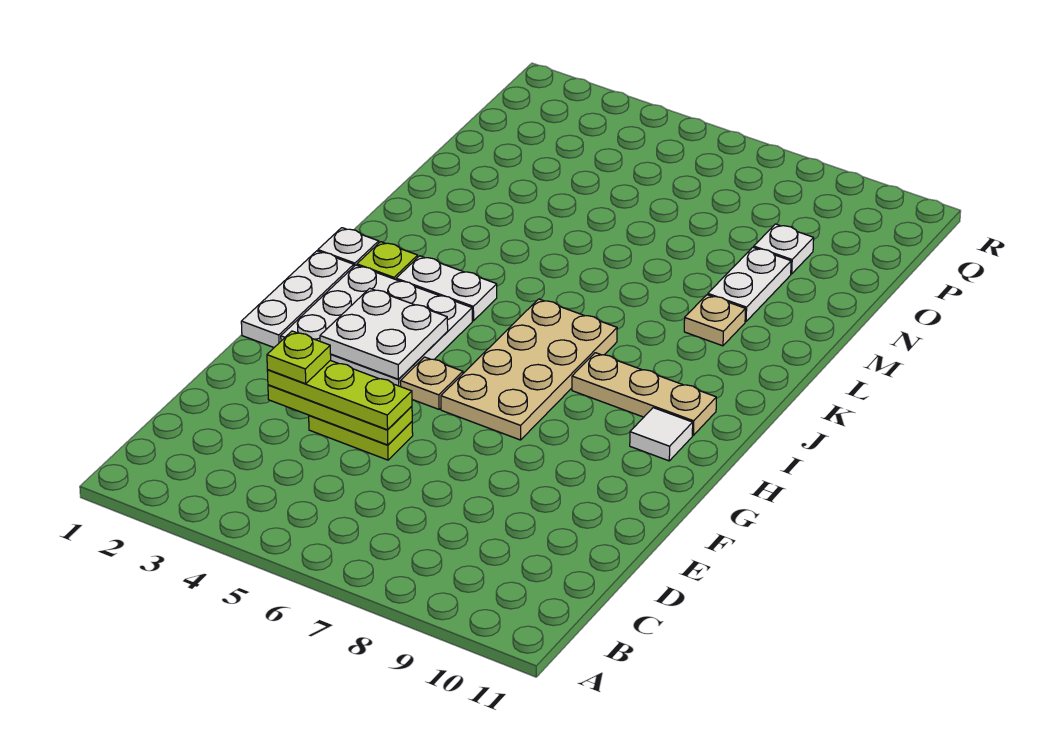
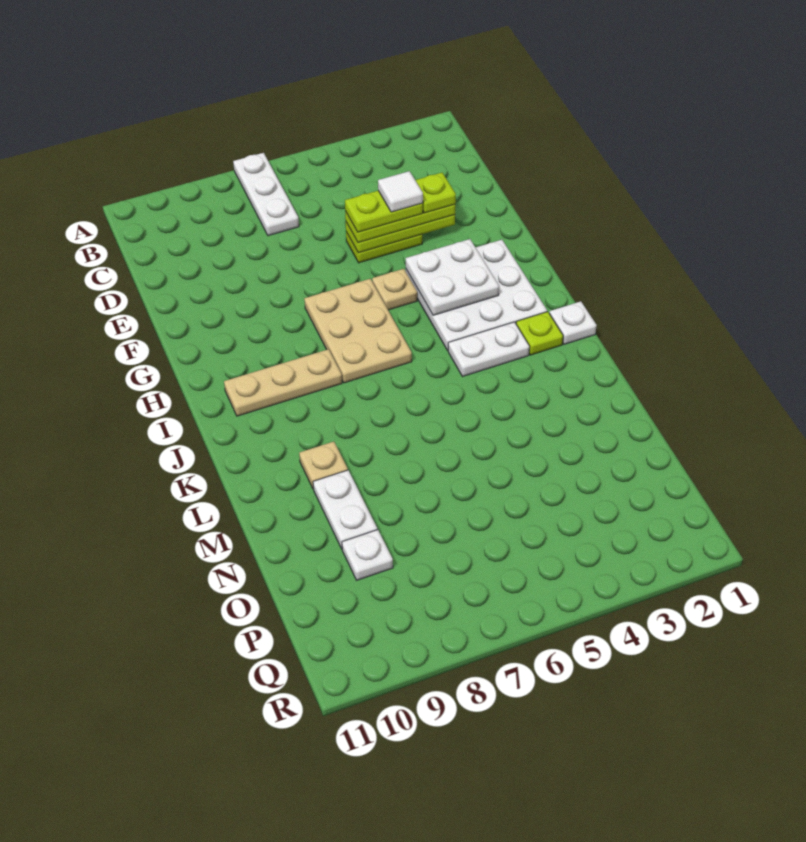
none -> lime 1x2 plate [345,191,423,232]
white 1x3 plate [241,251,354,347] -> white 1x3 plate moved to [233,153,299,236]
tan 2x4 plate [441,299,617,440] -> tan 2x3 plate [304,279,412,383]
white 1x1 tile [630,408,693,461] -> white 1x1 tile moved to [378,171,423,212]

